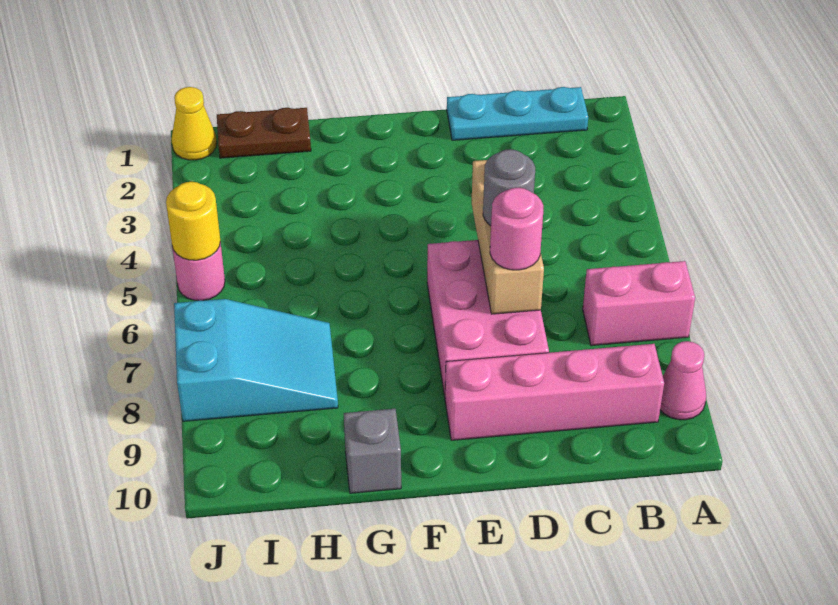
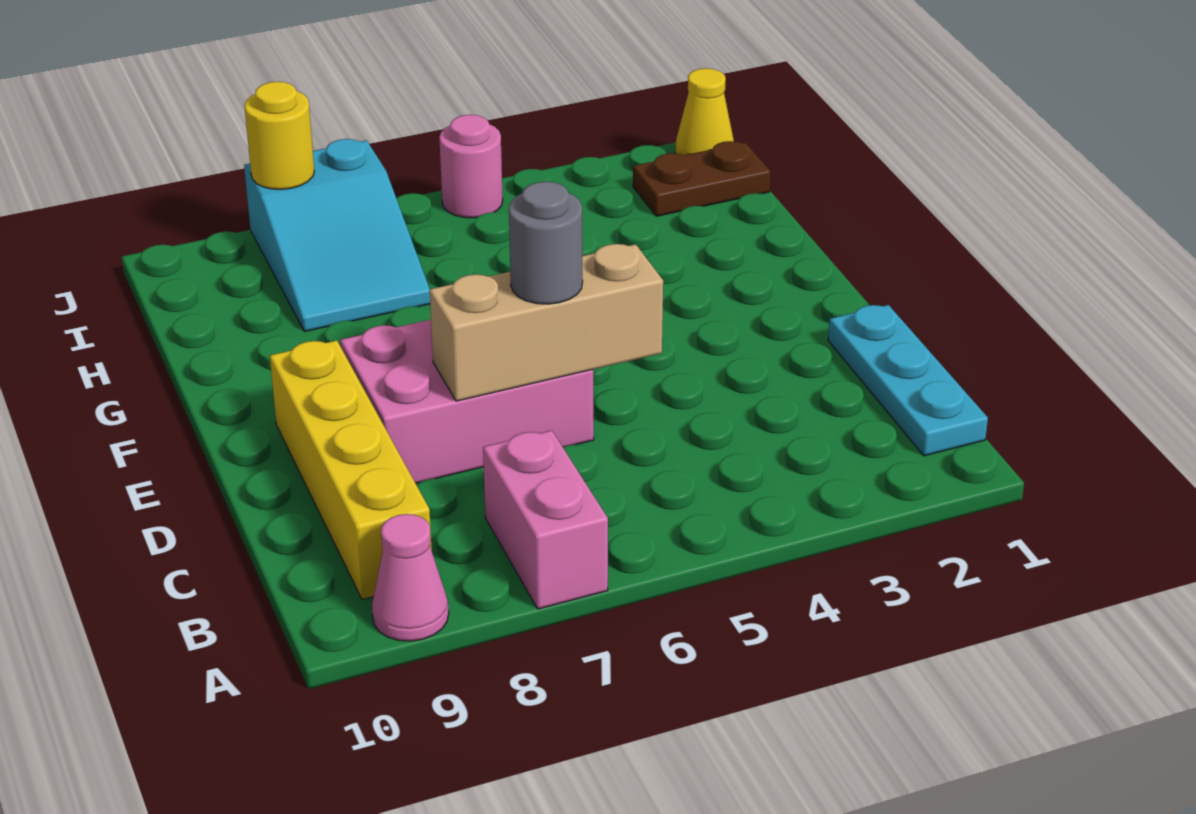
pink 1x4 brick [445,344,664,440] -> yellow 1x4 brick [270,340,432,599]
pink 1x1 round brick [490,188,543,270] -> none
grey 1x1 brick [344,409,401,493] -> none
brown 1x2 plate [217,108,311,158] -> brown 1x2 plate turned to [633,141,771,216]
yellow 1x1 round brick [166,182,220,260] -> yellow 1x1 round brick moved to [244,82,314,189]

